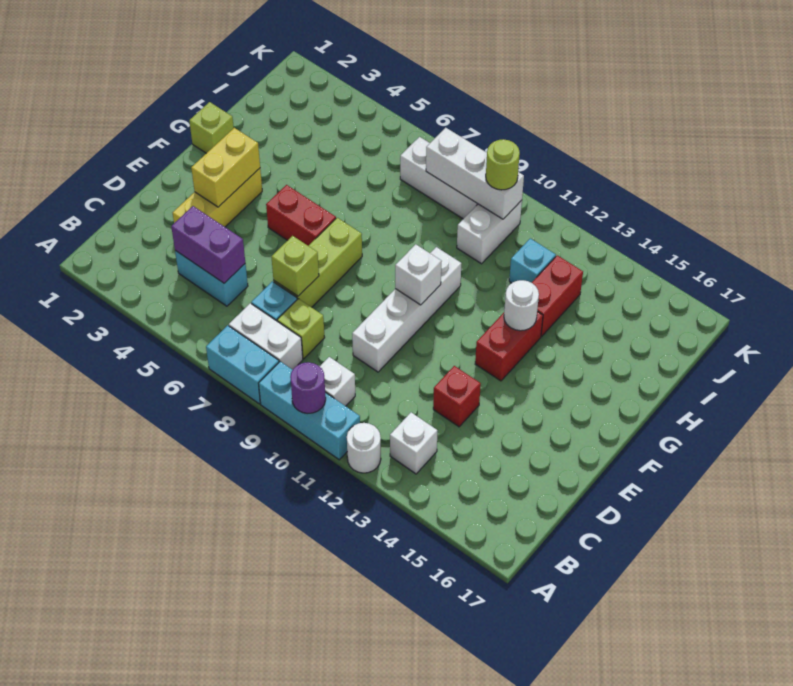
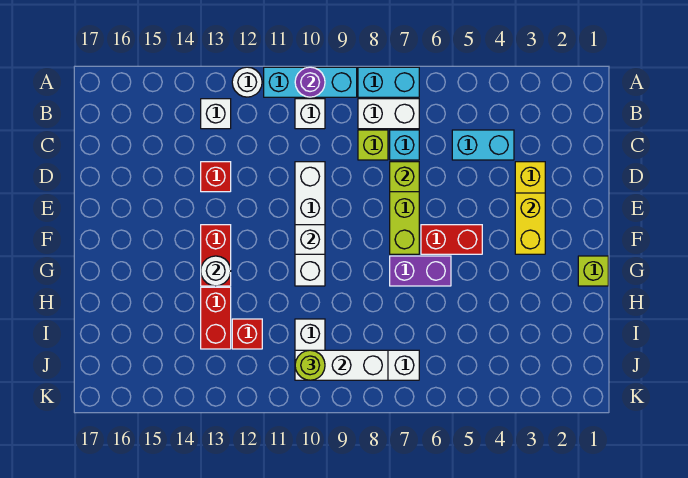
purple 1x2 brick [171,206,245,283] -> purple 1x2 brick moved to [390,256,451,286]
cyan 1x1 brick [509,238,556,283] -> red 1x1 brick [232,319,262,349]

